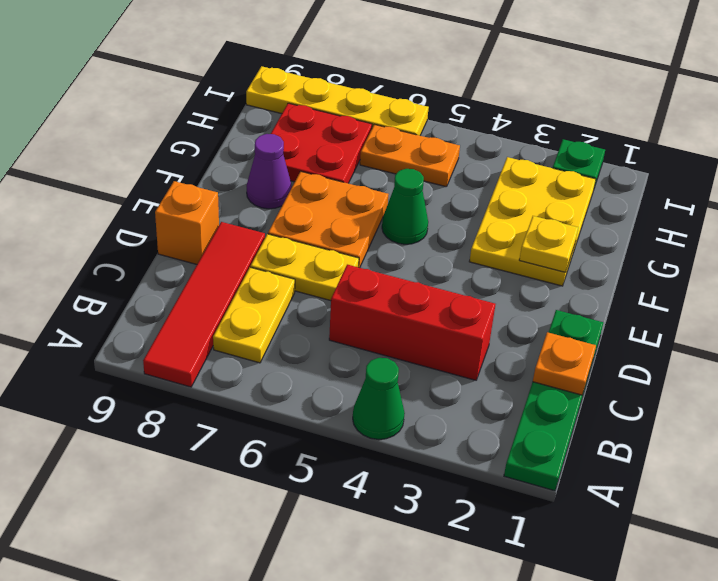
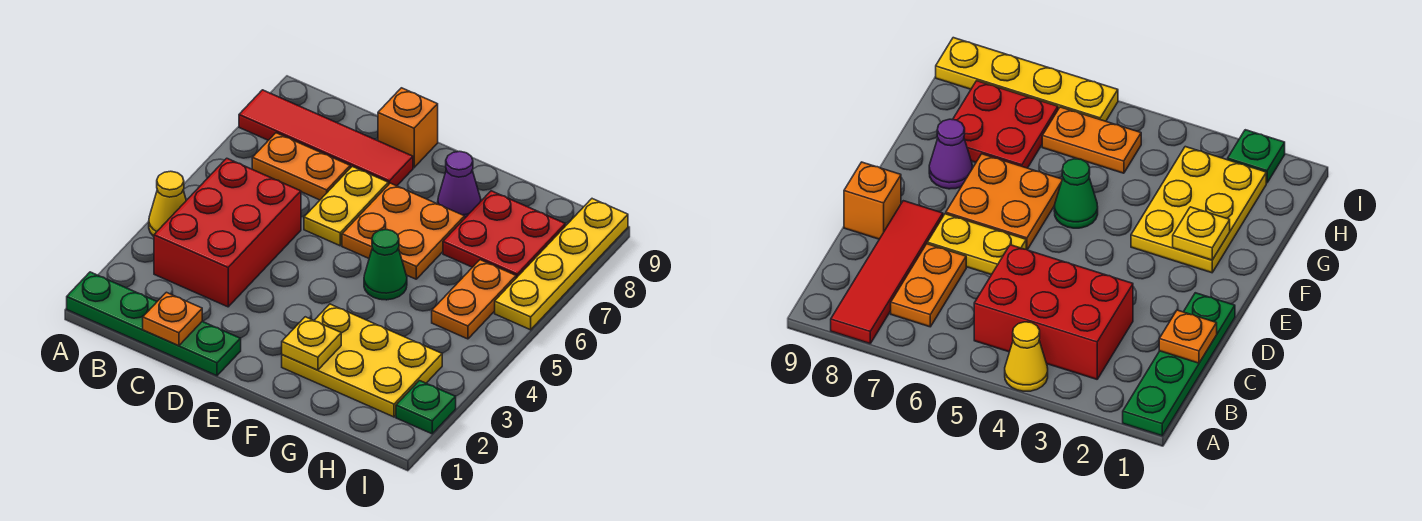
green 1x1 cone [353,358,405,439] -> yellow 1x1 cone [149,171,186,236]
yellow 1x2 plate [213,267,295,363] -> orange 1x2 plate [252,133,350,200]
red 1x3 brick [329,265,495,380] -> red 2x3 brick [154,158,301,307]

